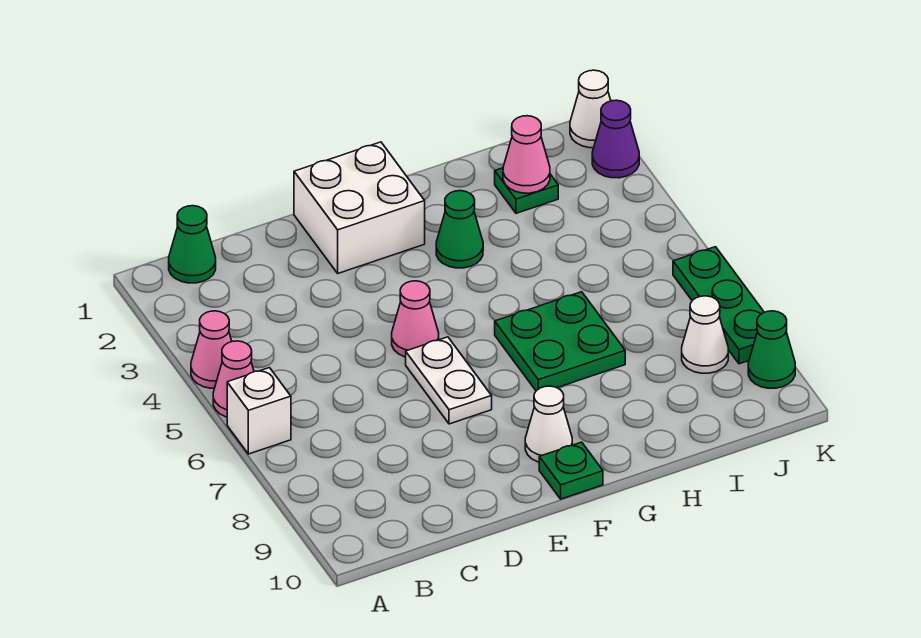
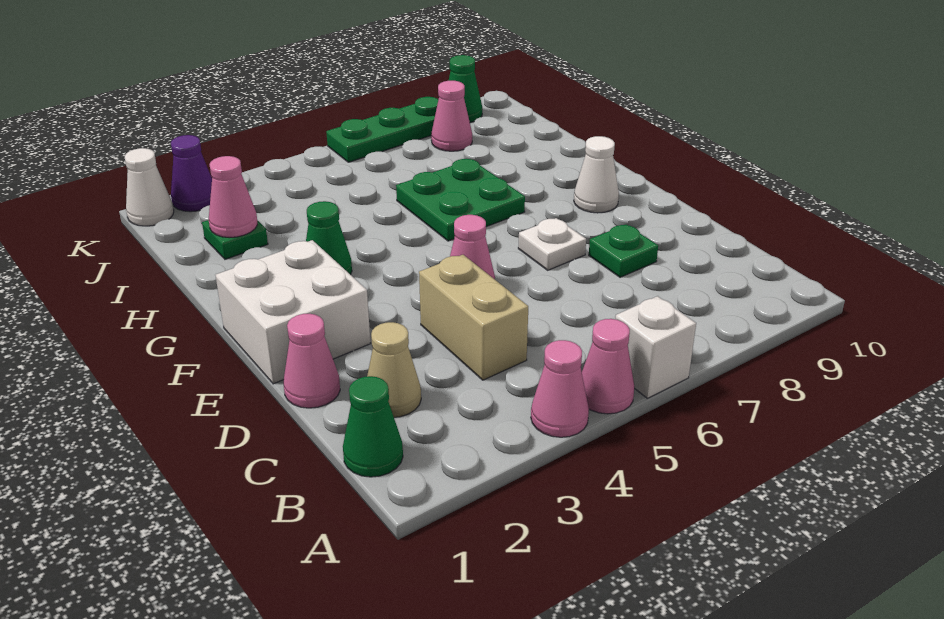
none -> tan 1x1 cone [367,322,421,417]
none -> tan 1x2 brick [419,255,528,380]
none -> pink 1x1 cone [284,314,340,408]
white 1x2 plate [406,337,492,424] -> white 1x1 plate [518,218,586,270]
green 1x1 plate [539,442,603,499] -> green 1x1 plate moved to [589,225,658,277]
white 1x1 cone [682,296,728,373] -> pink 1x1 cone [431,81,472,151]

